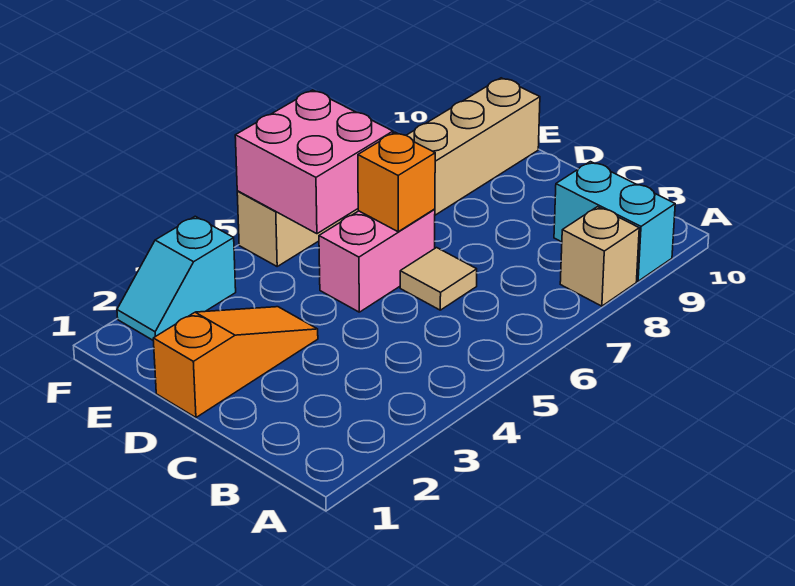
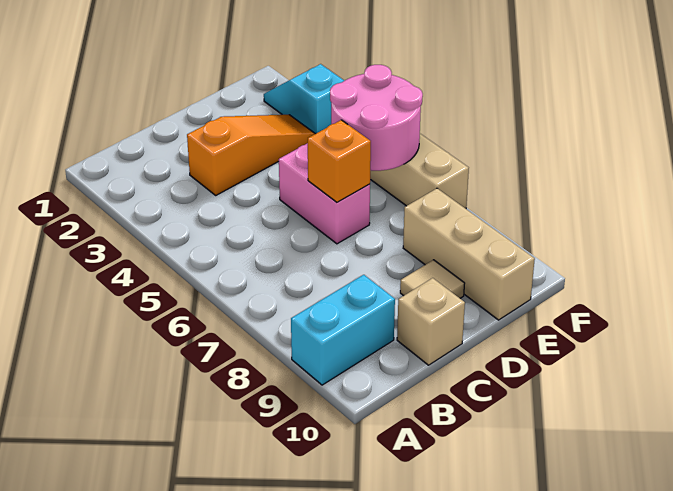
tan 1x1 brick [560,207,639,306] -> tan 1x1 brick moved to [397,278,465,365]
tan 1x1 tile [400,248,477,310] -> tan 1x1 tile moved to [400,260,465,298]
orange 1x3 slope [153,307,318,417] -> orange 1x3 slope turned to [187,115,315,195]
pink 2x2 brick [235,90,393,234] -> pink 2x2 round brick [330,65,423,171]

